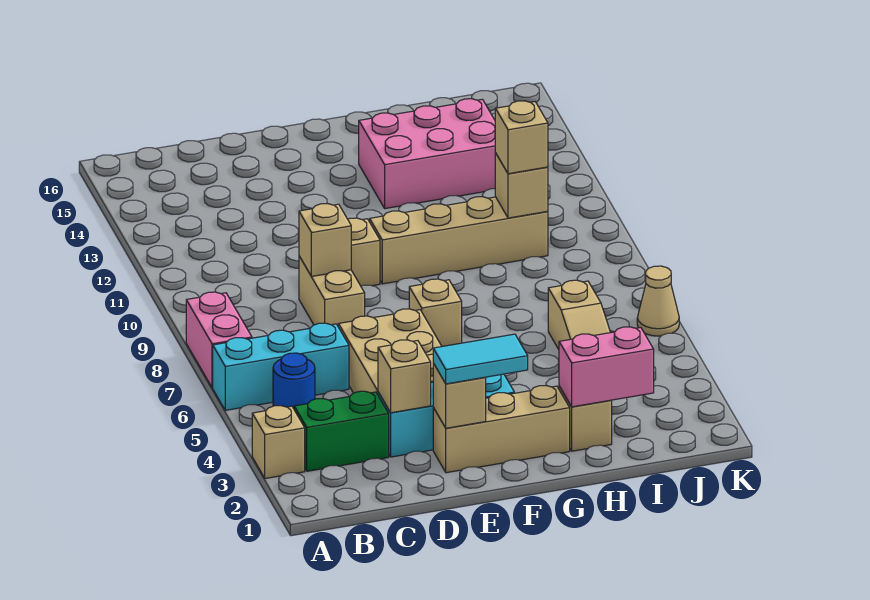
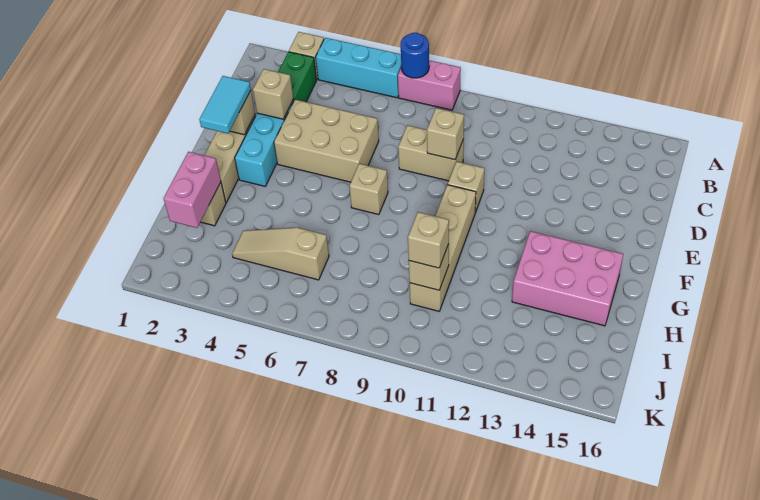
cyan 1x3 brick [213,323,349,410] -> cyan 1x3 brick turned to [316,38,401,98]
blue 1x1 round brick [273,353,315,409] -> blue 1x1 round brick moved to [401,33,429,78]
pink 2x3 brick [359,99,496,209] -> pink 2x3 brick turned to [512,231,623,326]
tan 1x1 cone [637,266,679,336] -> none

